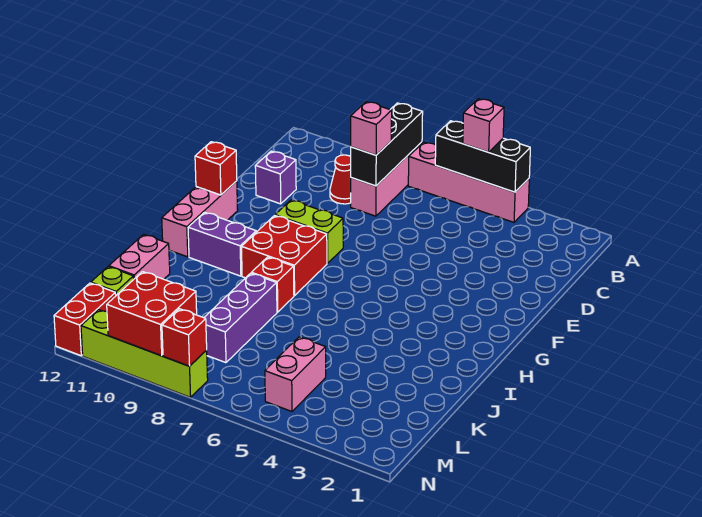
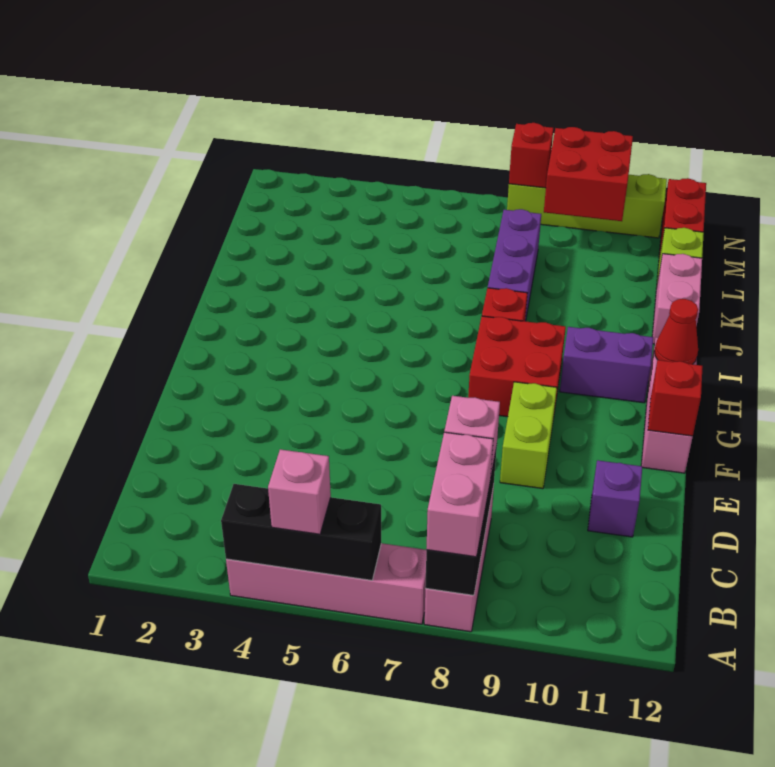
red 1x1 cone [330,155,351,204] -> red 1x1 cone moved to [654,299,698,364]
lime 1x2 brick [275,200,343,263] -> lime 1x2 brick turned to [500,382,557,489]
pink 1x2 brick [265,337,326,411] -> pink 1x2 brick moved to [426,432,493,557]

